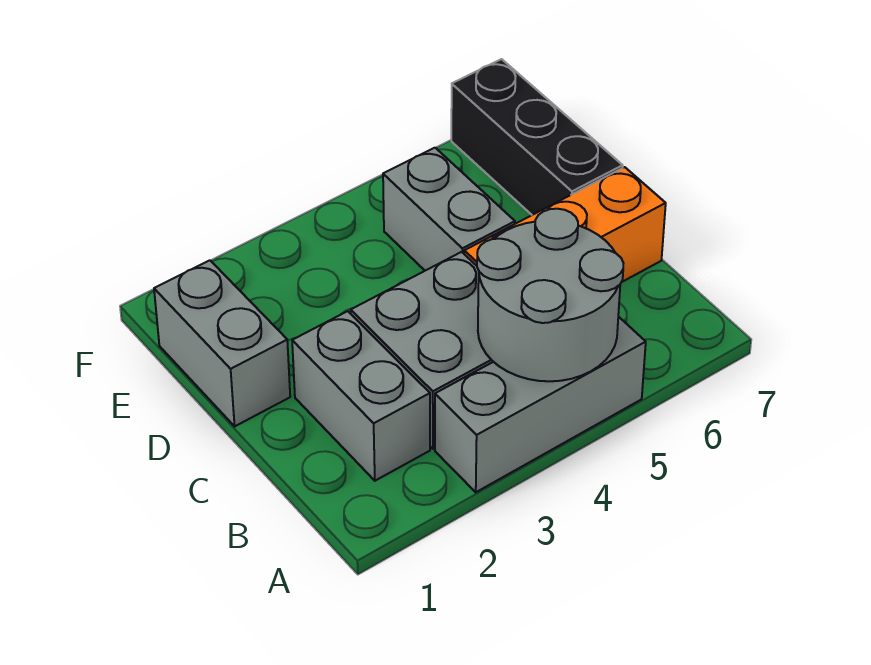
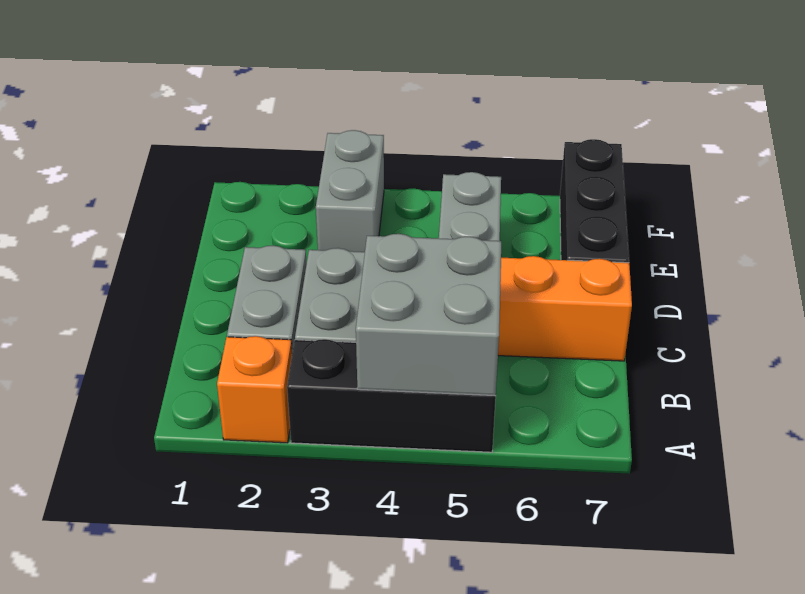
none -> orange 1x1 brick [217,336,292,443]
grey 1x3 brick [435,316,646,492] -> black 1x3 brick [287,339,496,452]
grey 2x2 round brick [477,209,623,381] -> grey 2x2 brick [356,234,501,396]
grey 1x2 brick [154,260,290,426] -> grey 1x2 brick moved to [316,130,384,252]

